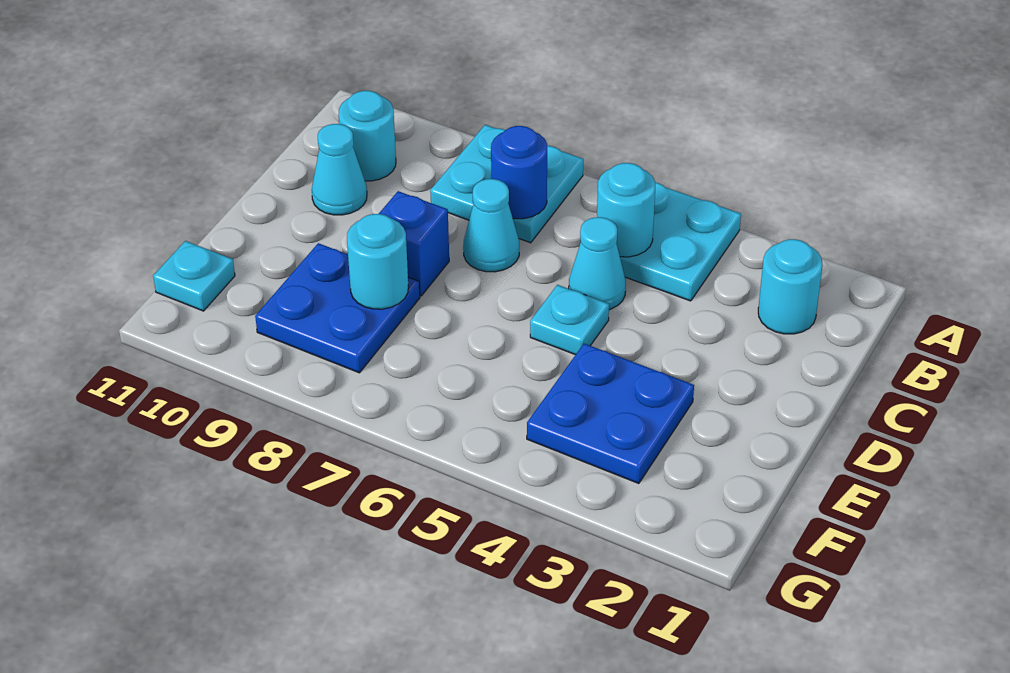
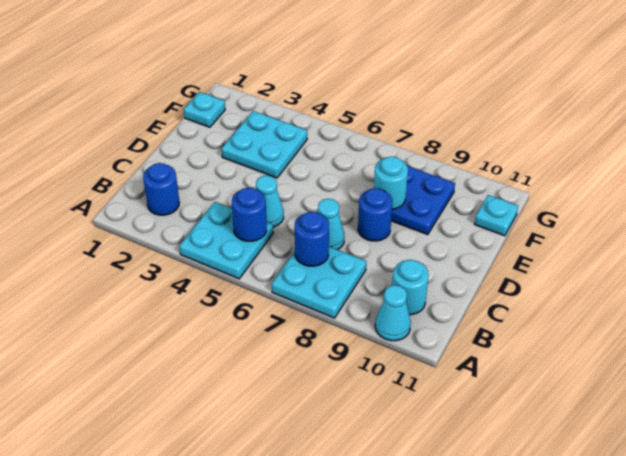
cyan 1x1 round brick [758,239,822,334] -> blue 1x1 round brick [143,163,179,215]
cyan 1x1 round brick [597,163,655,257] -> blue 1x1 round brick [232,188,267,241]
cyan 1x1 cone [312,124,367,215] -> cyan 1x1 cone moved to [375,285,411,341]
cyan 1x1 plate [530,285,609,355] -> cyan 1x1 plate moved to [184,92,225,127]
blue 1x1 brick [379,191,449,296] -> blue 1x1 round brick [358,188,392,241]
blue 2x2 plate [527,344,694,484] -> cyan 2x2 plate [221,111,307,178]

